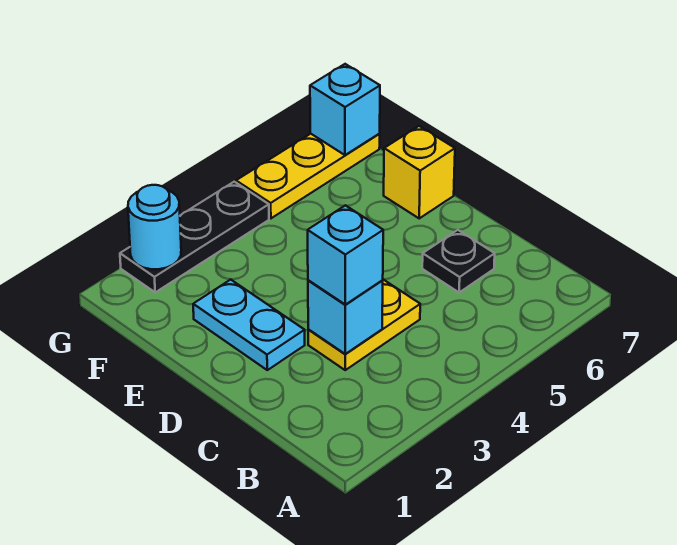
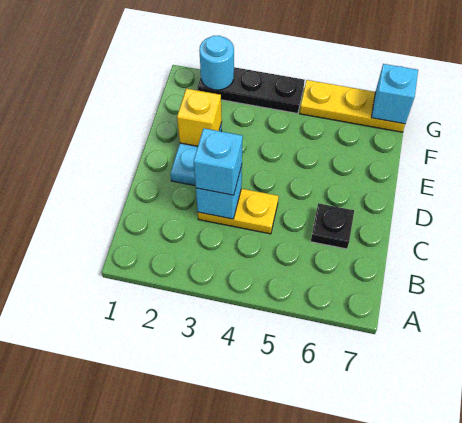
yellow 1x1 brick [384,126,455,218] -> yellow 1x1 brick moved to [177,89,222,146]

